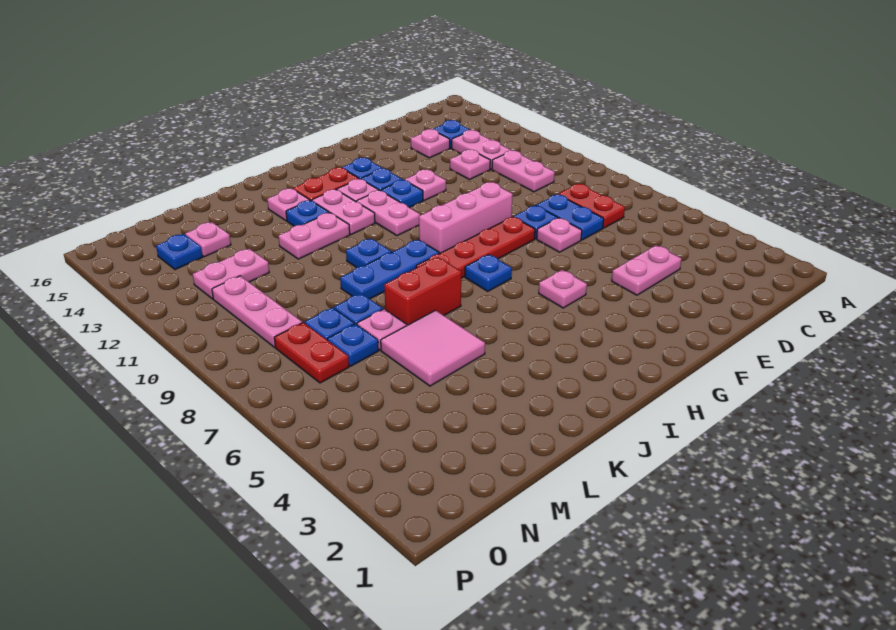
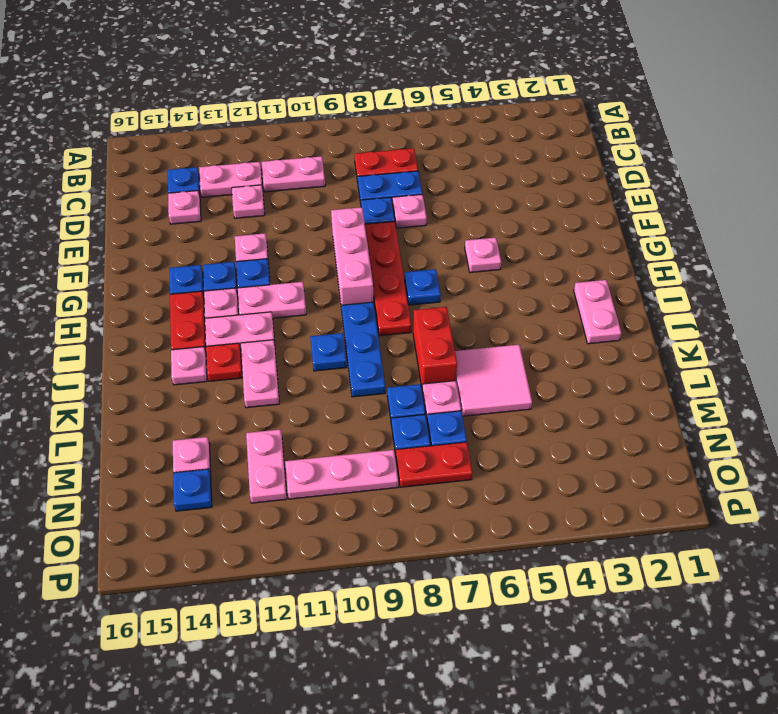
pink 1x2 plate [612,245,681,295] -> pink 1x2 plate moved to [574,280,621,344]
blue 1x1 plate [286,200,329,226] -> red 1x1 plate [206,343,242,381]

